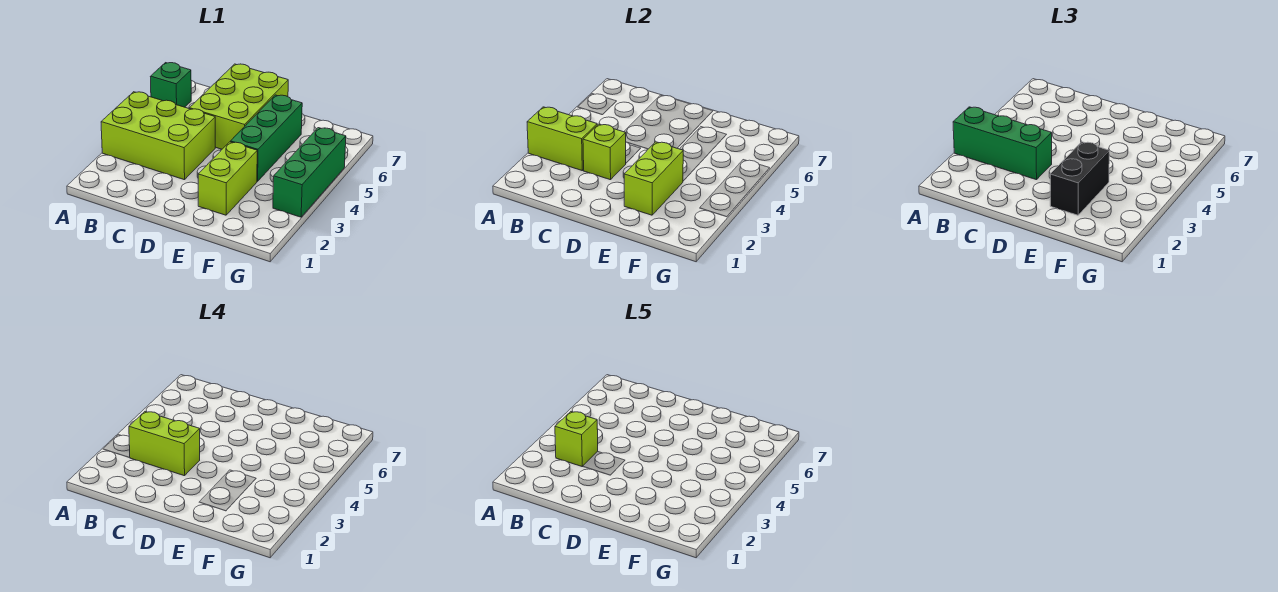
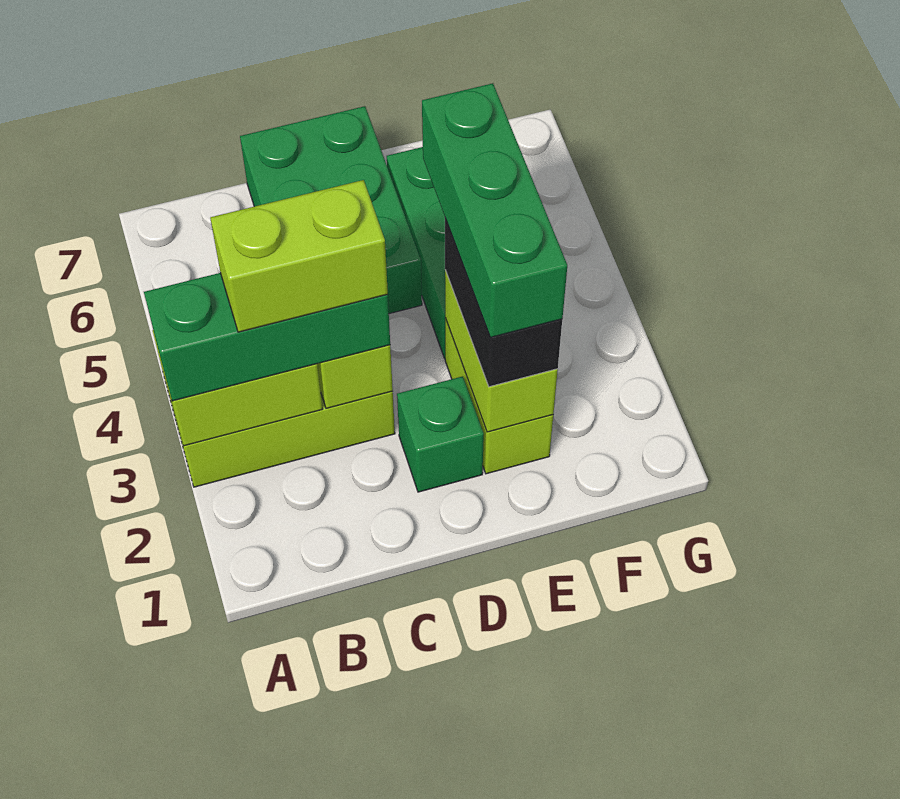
green 1x1 brick [150,63,191,107] -> green 1x1 brick moved to [397,376,484,492]
lime 1x1 brick [555,412,598,466] -> none
lime 2x3 brick [189,64,288,149] -> green 2x3 brick [240,106,422,314]
green 1x3 brick [273,128,346,217] -> green 1x3 brick moved to [422,83,567,338]

